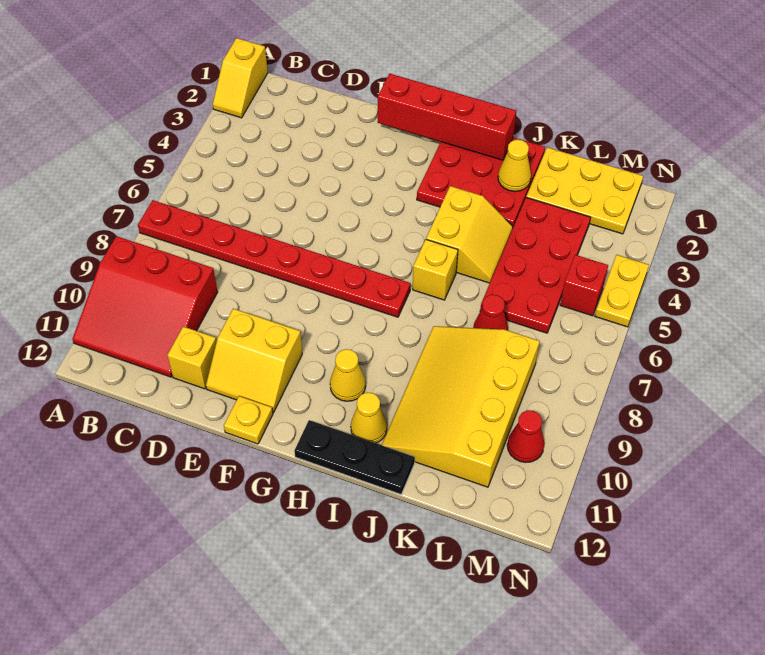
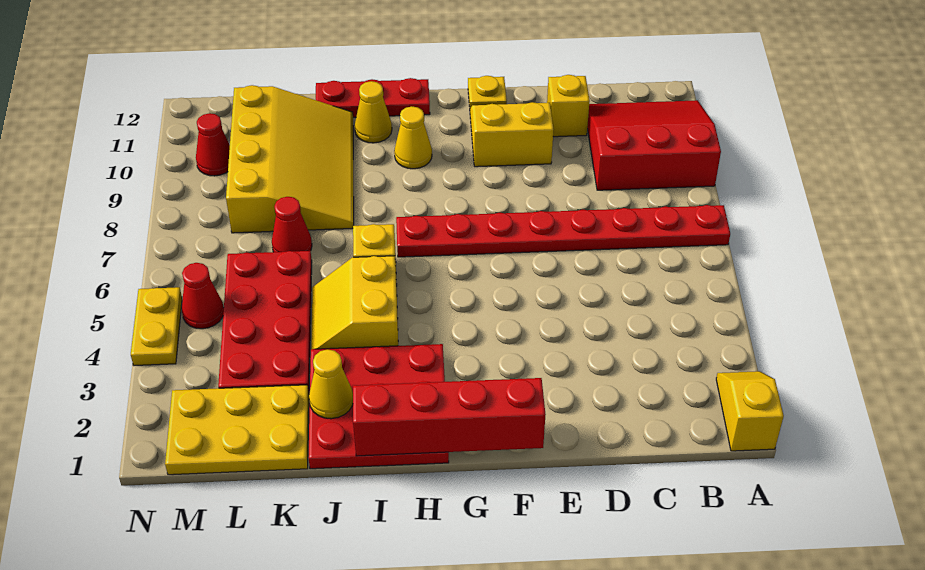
black 1x3 plate [294,420,415,494] -> red 1x3 plate [316,78,430,117]
red 1x1 brick [560,255,608,316] -> red 1x1 cone [182,263,224,329]

